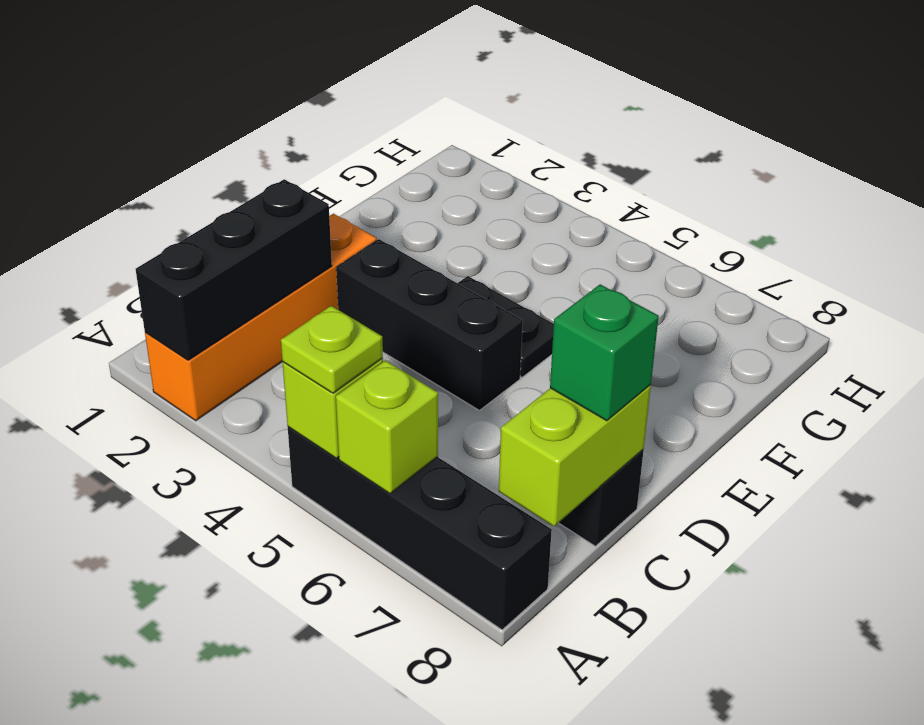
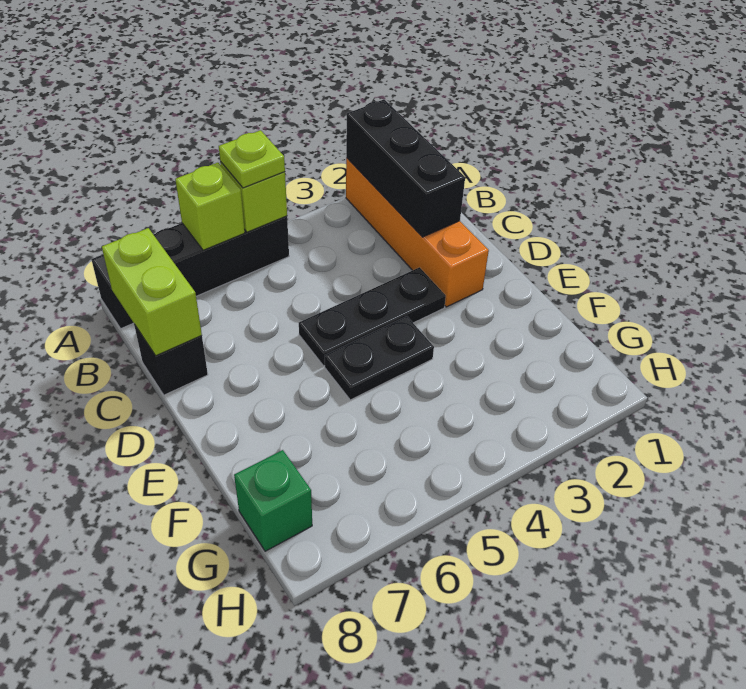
green 1x1 brick [550,284,659,421] -> green 1x1 brick moved to [234,450,312,551]
black 1x3 brick [336,239,523,410] -> black 1x3 plate [299,267,446,366]

